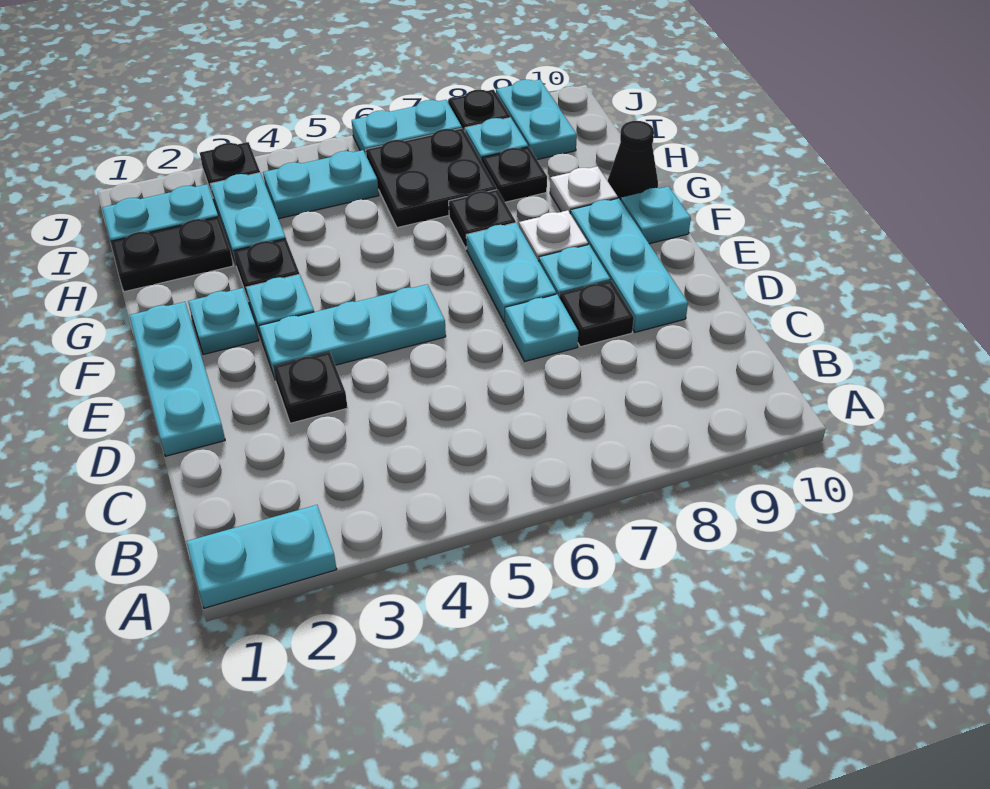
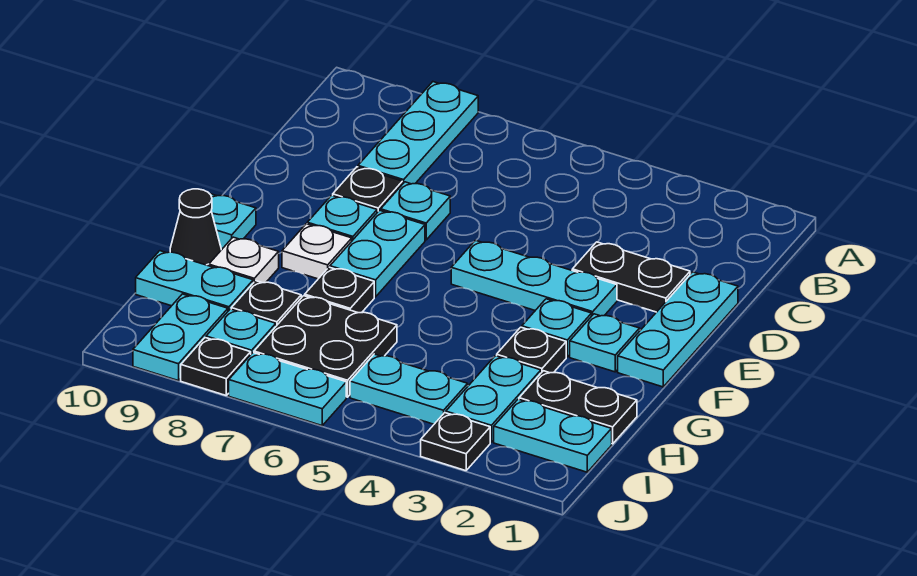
cyan 1x2 plate [186,505,337,608] -> cyan 1x2 plate moved to [136,251,253,311]
black 1x1 plate [273,352,348,423] -> black 1x2 plate [572,242,690,312]
cyan 1x3 plate [570,198,688,332] -> cyan 1x3 plate moved to [358,82,478,184]

